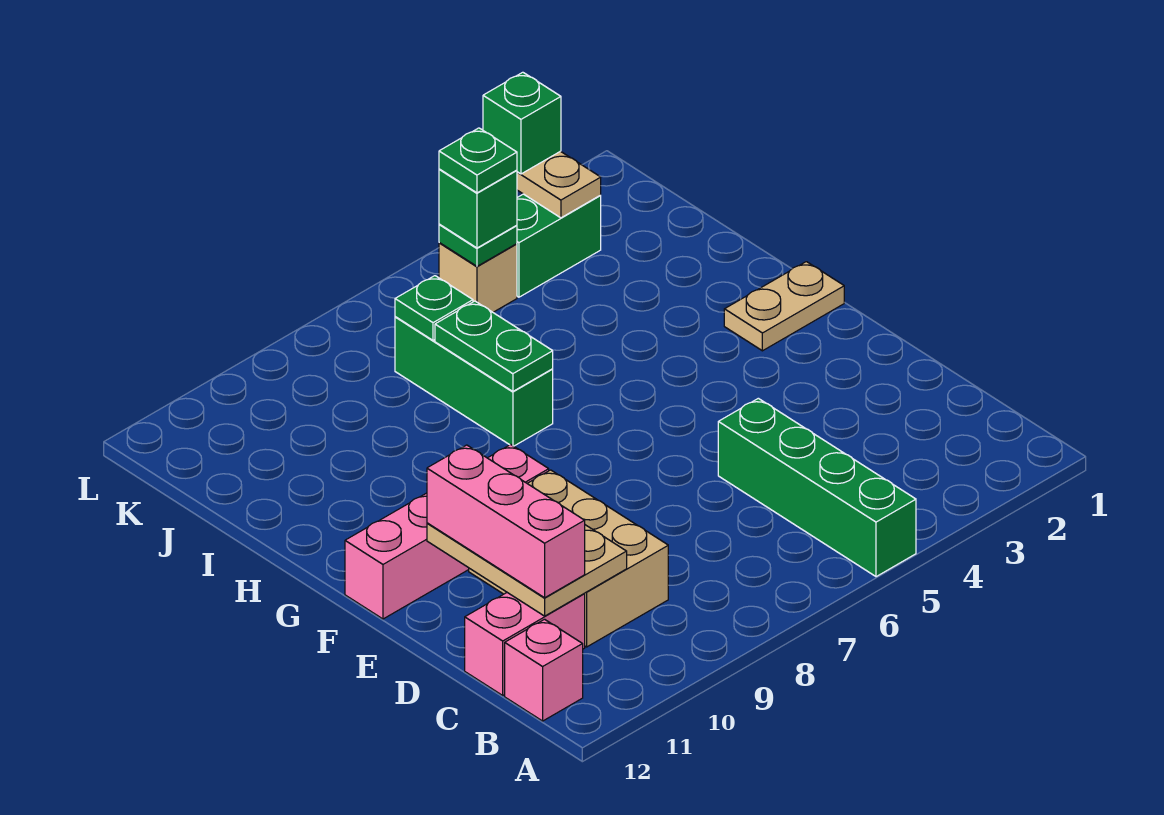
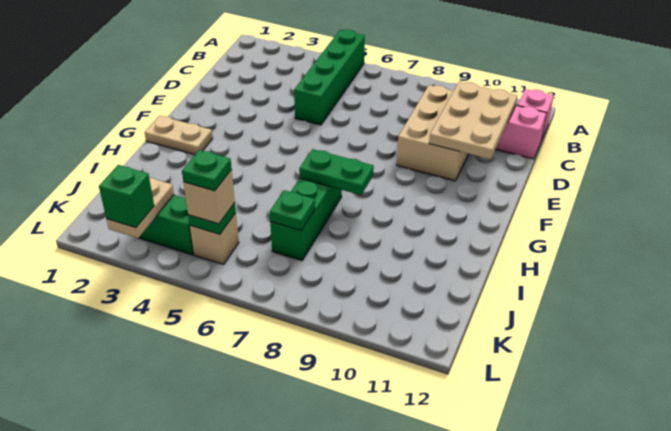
pink 1x3 brick [427,445,585,598] -> none
pink 1x4 brick [345,445,549,619] -> none
green 1x2 plate [435,301,553,391] -> green 1x2 plate turned to [299,149,374,195]
green 1x1 brick [439,169,517,248] -> tan 1x1 brick [184,170,235,224]

